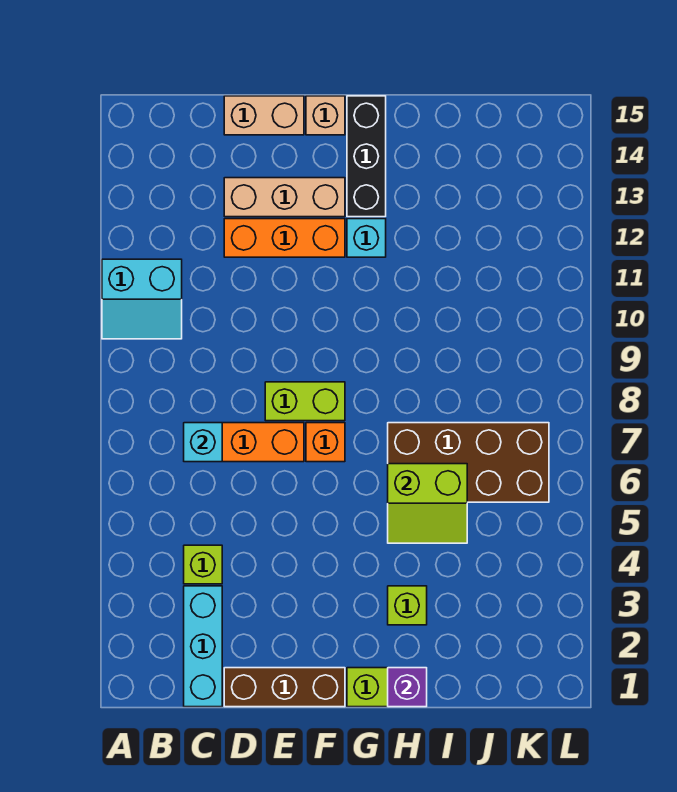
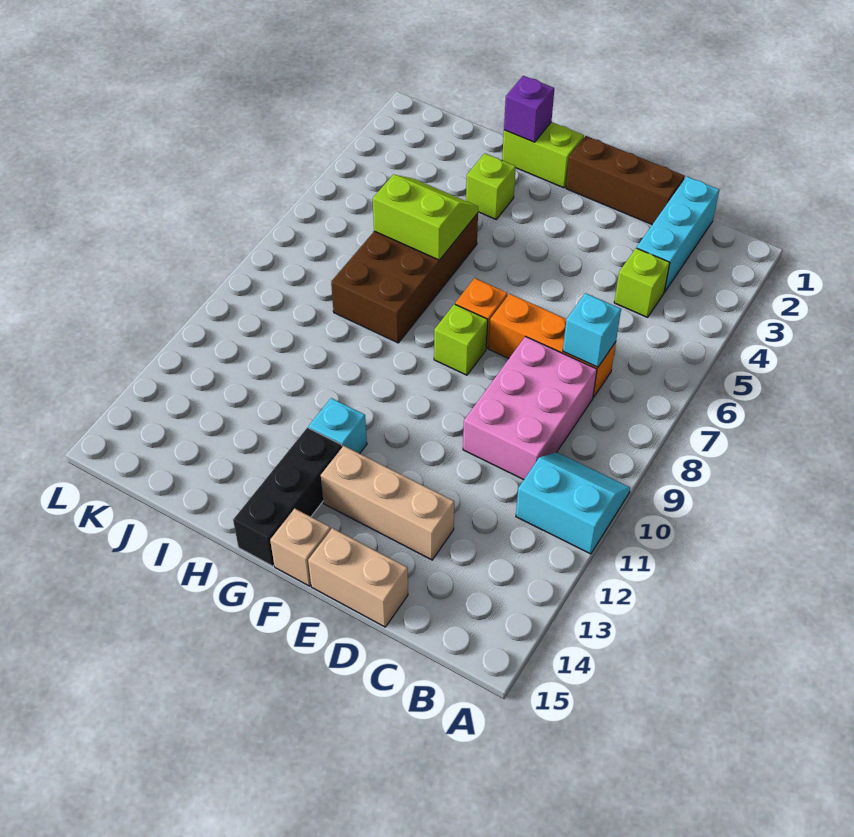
none -> pink 2x3 brick [463,337,597,480]
orange 1x3 brick [224,219,345,257] -> none
lime 1x2 brick [265,382,345,421] -> lime 1x1 brick [434,304,488,375]
brown 2x4 brick [388,423,549,502] -> brown 2x4 brick turned to [331,213,478,343]

